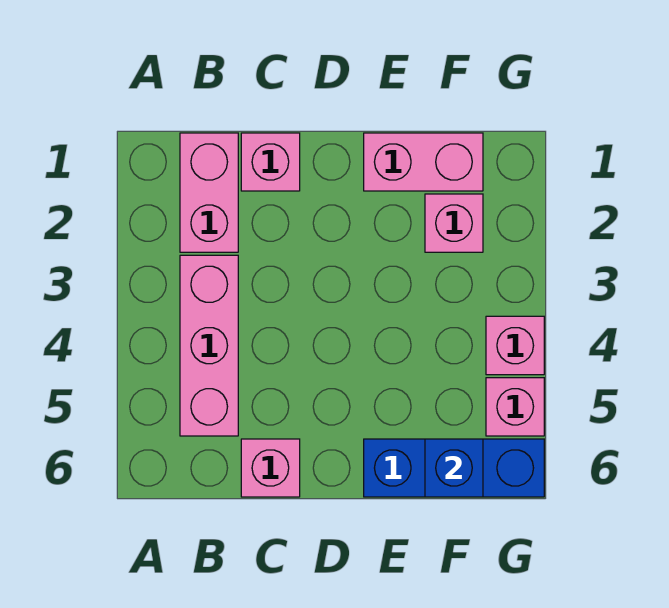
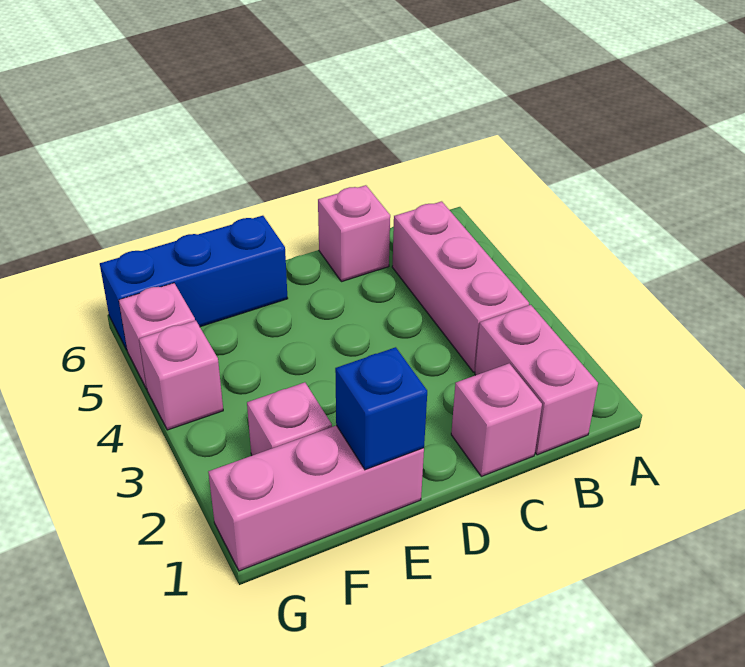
pink 1x2 brick [364,133,483,191] -> pink 1x3 brick [208,425,424,571]
blue 1x1 brick [425,439,483,497] -> blue 1x1 brick moved to [335,347,427,470]

